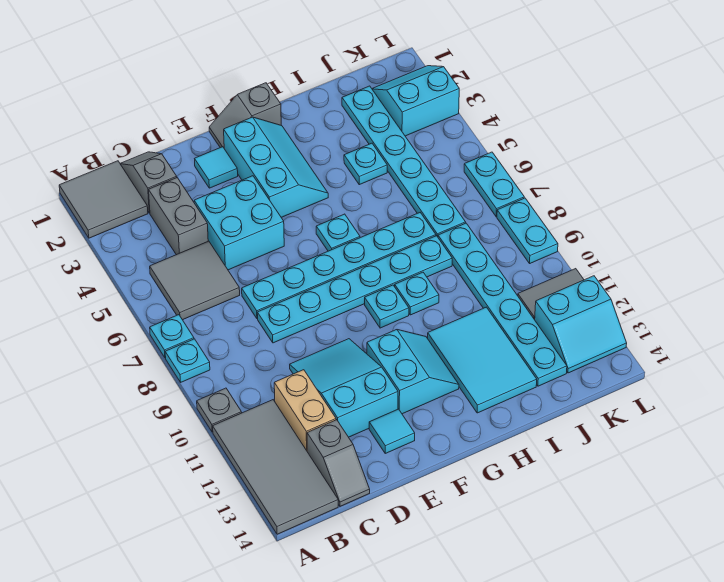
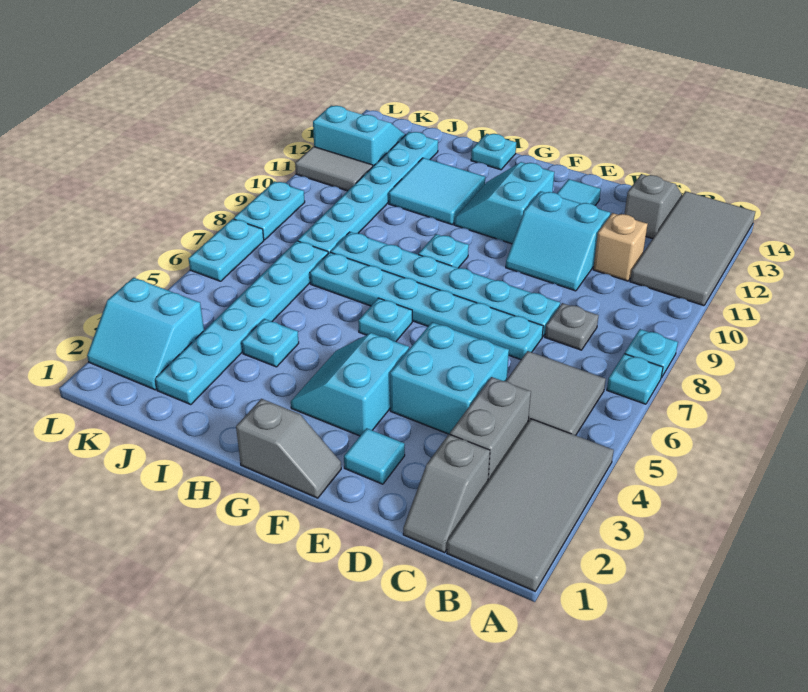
grey 2x2 tile [59,161,148,238] -> grey 2x4 tile [447,419,614,591]
grey 1x1 plate [197,388,242,432] -> grey 1x1 plate moved to [545,303,599,350]
tan 1x2 brick [274,370,336,450] -> tan 1x1 brick [593,213,648,281]
cyan 2x3 slope [290,339,398,437] -> cyan 2x2 slope [506,191,610,291]
cyan 2x3 slope [224,117,328,217] -> cyan 2x2 slope [291,333,409,436]
cyan 1x1 plate [395,272,439,315] -> cyan 1x1 plate moved to [471,134,516,170]
cyan 2x3 tile [428,307,537,413] -> cyan 2x2 tile [389,158,485,224]

